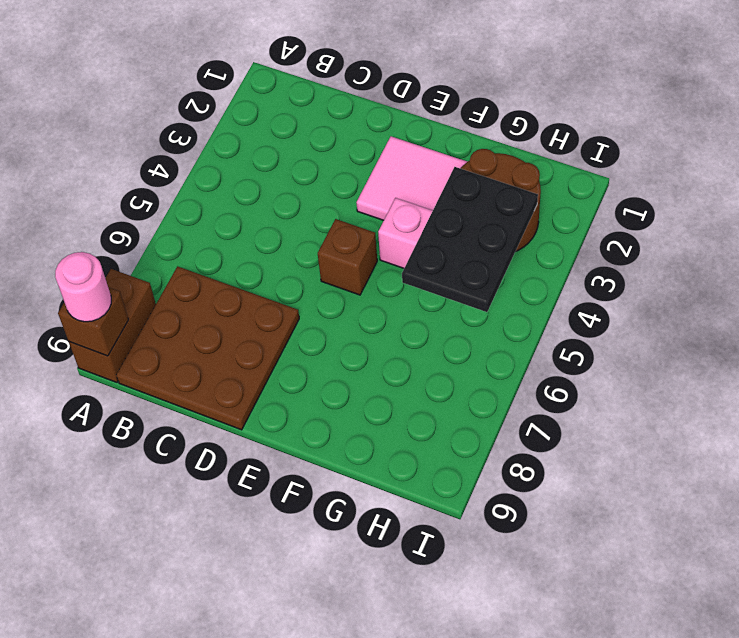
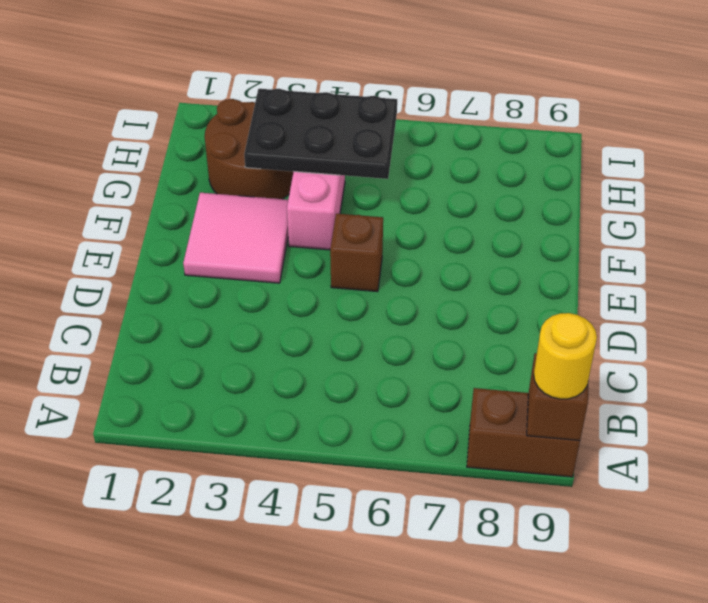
pink 1x1 round brick [55,252,111,322] -> yellow 1x1 round brick [534,313,597,399]
brown 3x3 plate [116,266,299,430] -> none

